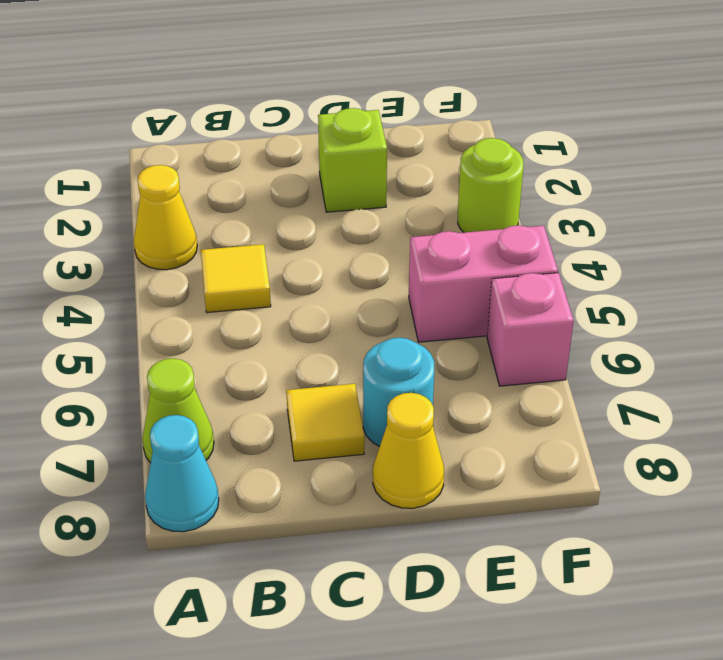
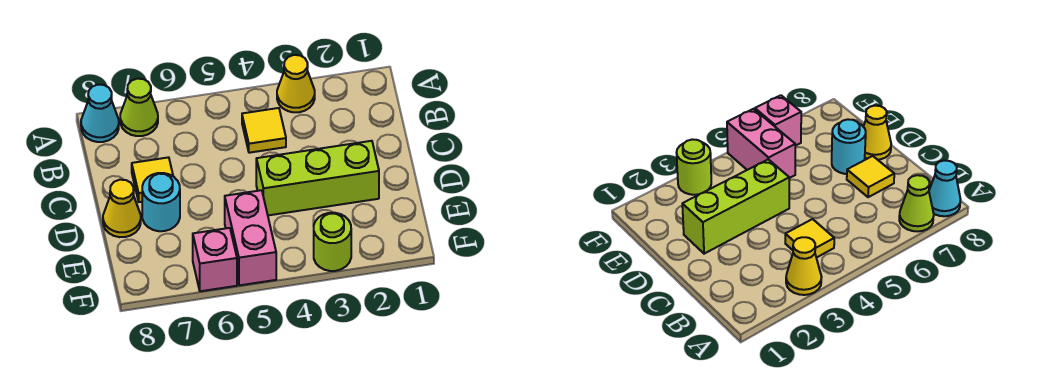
lime 1x1 brick [318,108,387,212] -> lime 1x3 brick [256,141,379,215]

